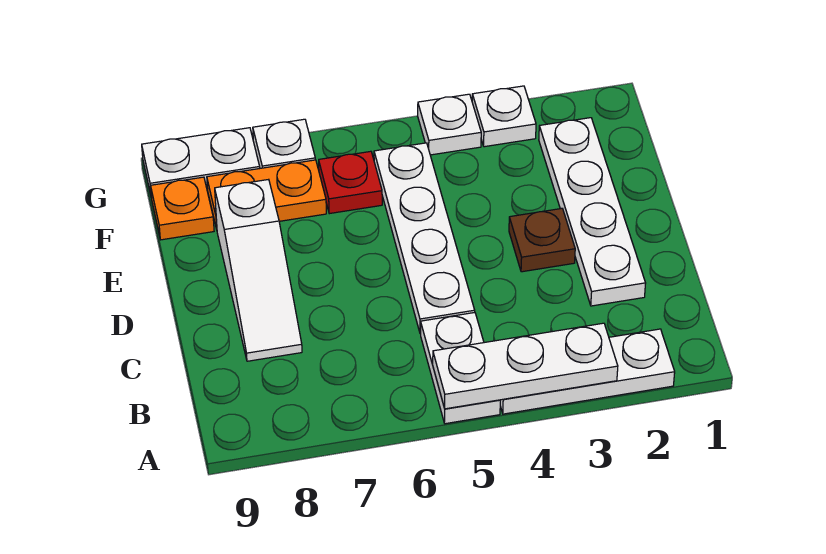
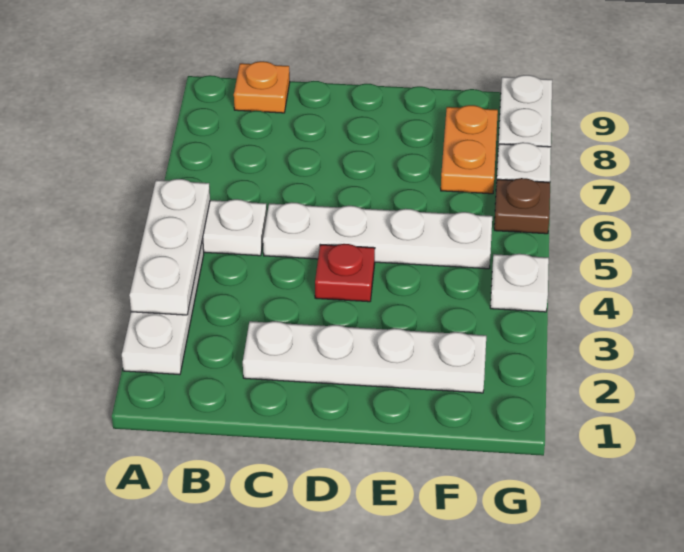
white 1x3 slope [215,179,302,361] -> none
brown 1x1 plate [509,208,575,272] -> brown 1x1 plate moved to [494,178,550,234]
red 1x1 plate [319,151,382,214] -> red 1x1 plate moved to [315,244,375,302]
orange 1x1 plate [151,177,214,240] -> orange 1x1 plate moved to [234,61,290,113]
white 1x1 plate [472,86,536,147] -> none

